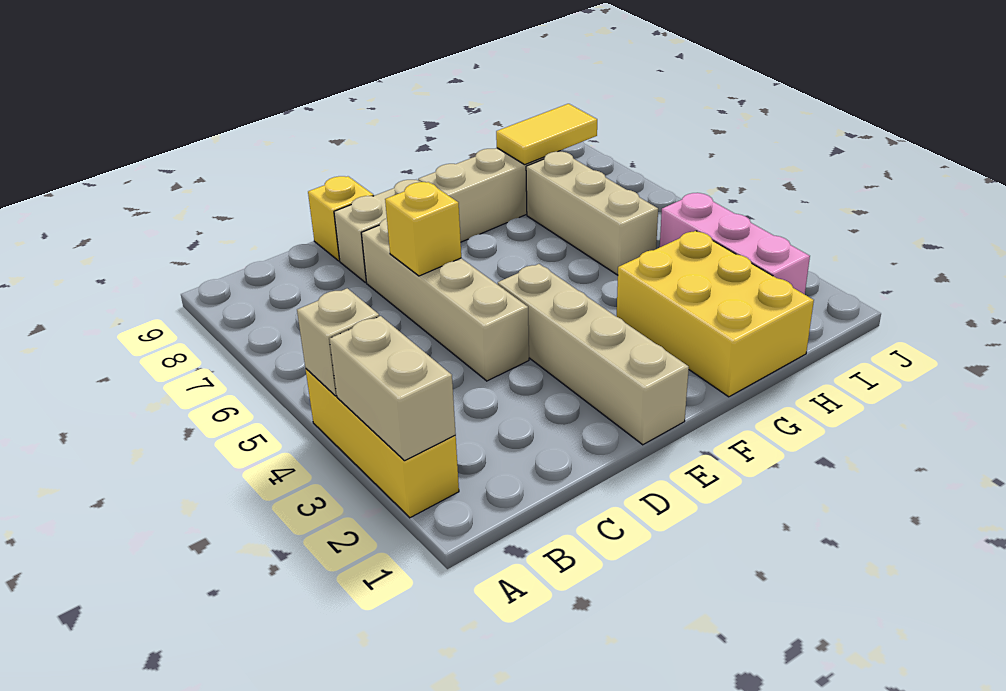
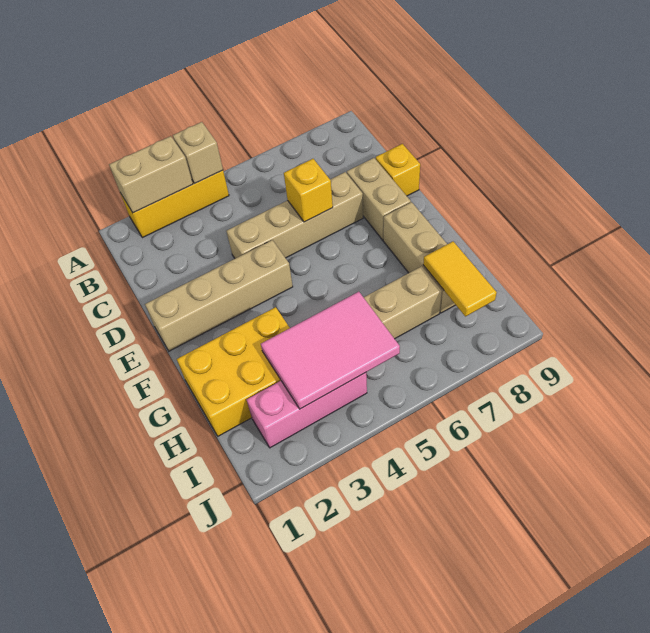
none -> pink 2x3 tile [261,292,400,409]

